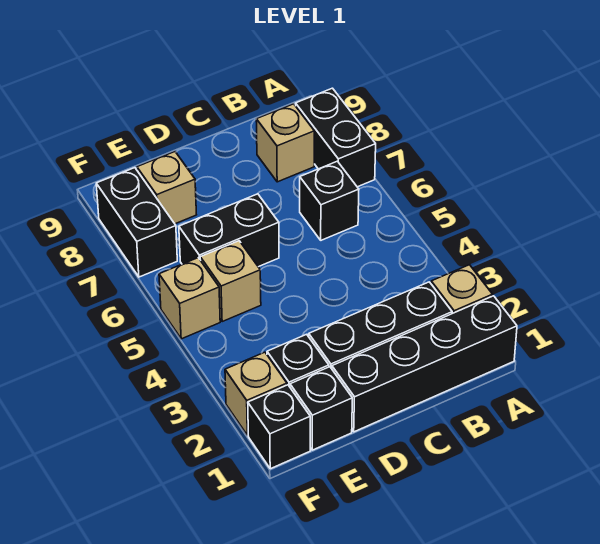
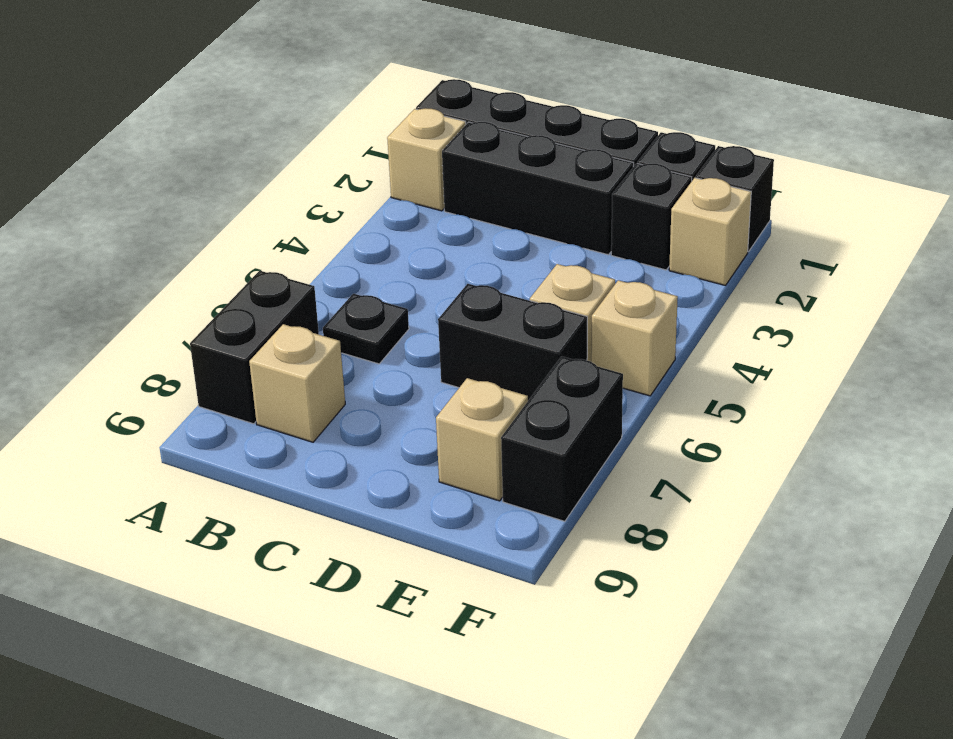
black 1x1 brick [300,161,359,240] -> black 1x1 plate [323,294,409,364]

